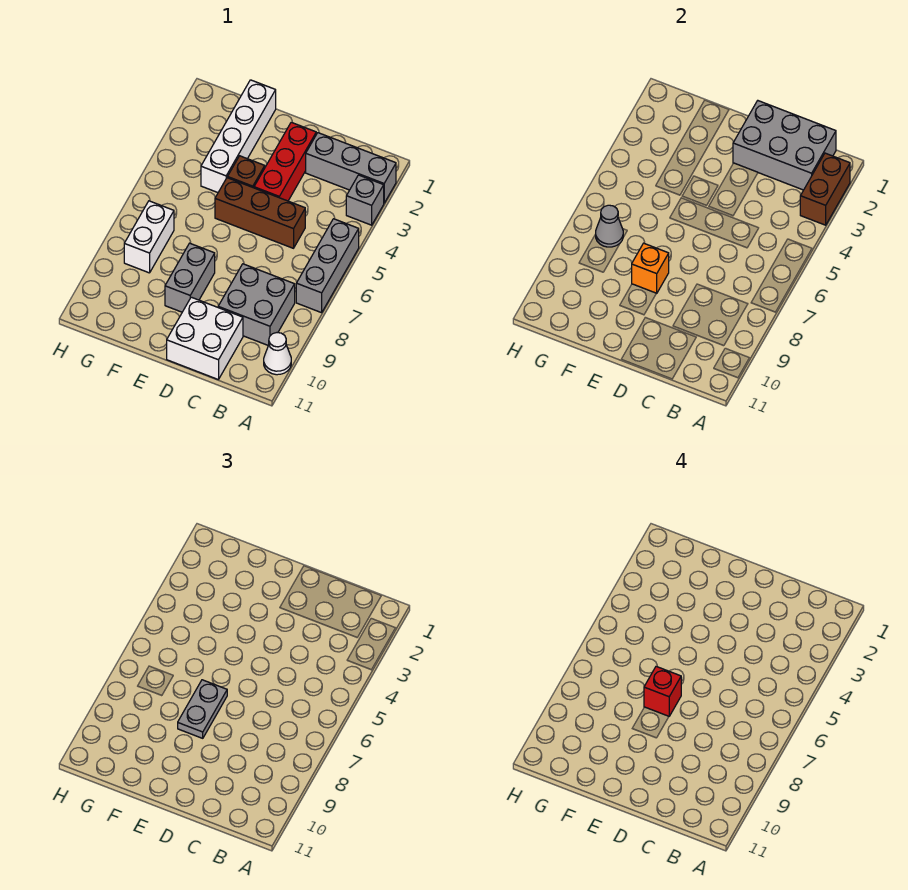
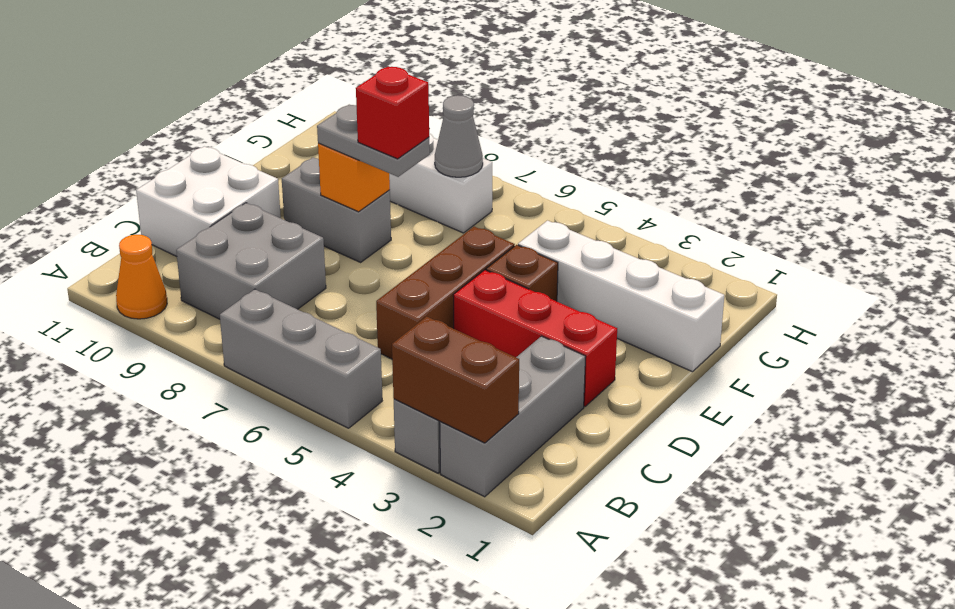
white 1x1 cone [264,333,291,375] -> orange 1x1 cone [116,235,167,319]
grey 2x3 brick [733,101,836,190] -> none

